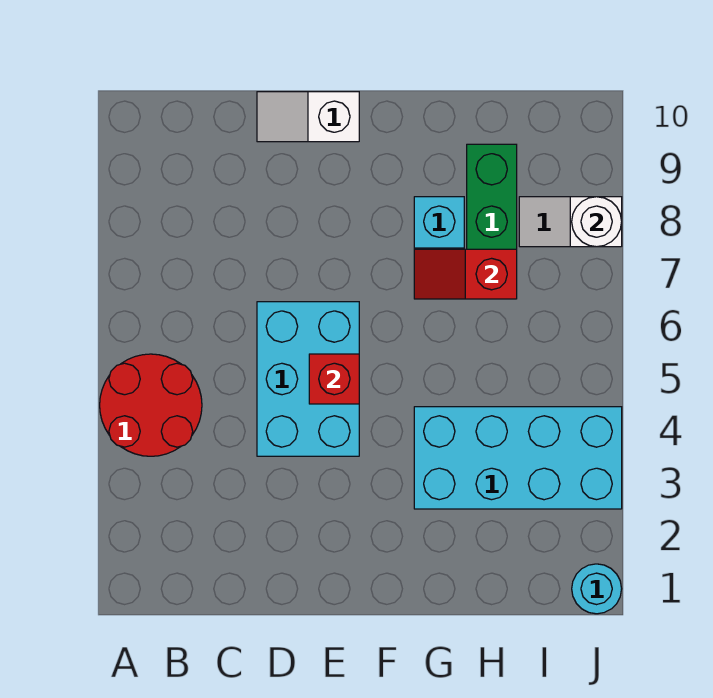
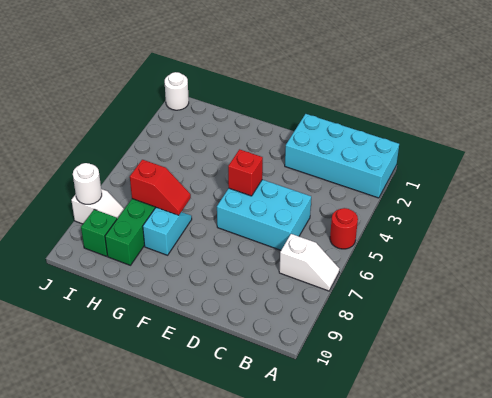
red 2x2 round brick [100,354,202,456] -> red 1x1 round brick [330,208,358,249]
cyan 2x3 brick [257,302,359,456] -> cyan 2x3 brick turned to [217,180,311,250]
white 1x2 slope [257,92,359,142] -> white 1x2 slope moved to [279,234,340,291]
cyan 2x4 brick [414,407,622,509] -> cyan 2x4 brick moved to [285,114,399,198]
none -> green 1x1 brick [81,209,117,256]
cyan 1x1 round brick [572,564,622,614] -> white 1x1 round brick [165,72,189,110]

